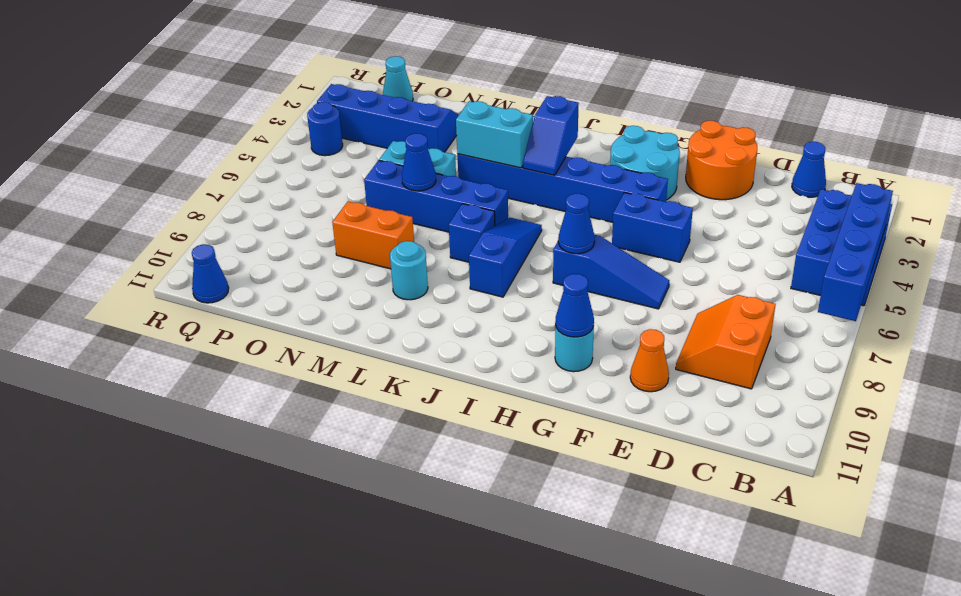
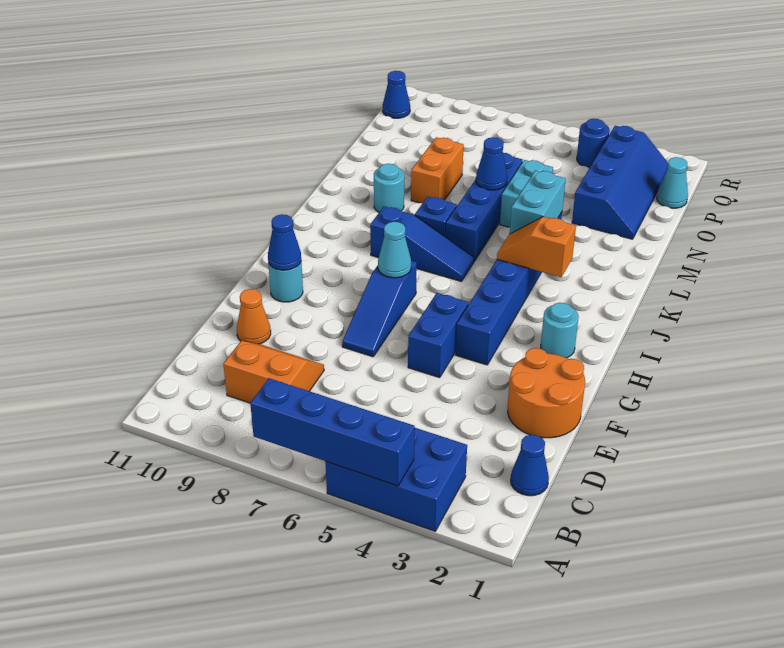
cyan 2x2 round brick [610,126,680,200] -> cyan 1x1 round brick [541,303,579,358]
blue 1x1 cone [558,194,595,254] -> cyan 1x1 cone [378,222,411,278]
blue 1x2 slope [523,96,579,175] -> orange 1x2 slope [497,217,576,277]

